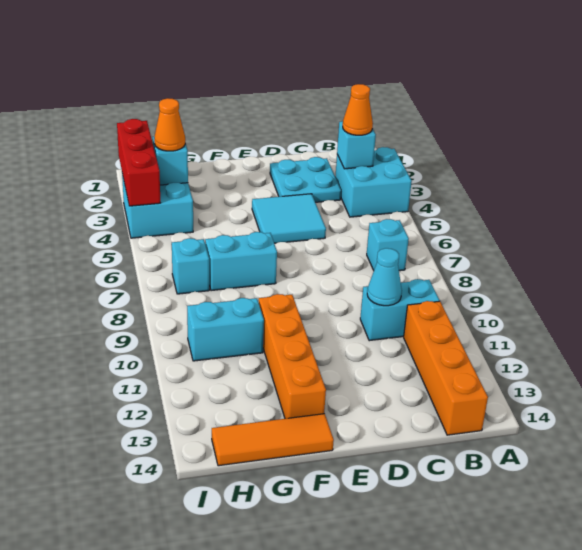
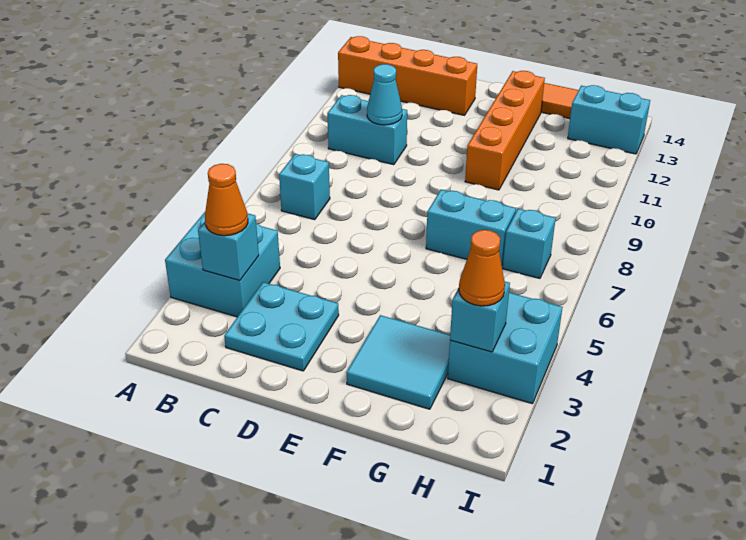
orange 1x4 brick [404,301,488,435] -> orange 1x4 brick turned to [338,36,477,115]
cyan 2x2 tile [252,194,326,243] -> cyan 2x2 tile moved to [346,315,450,409]
cyan 1x2 brick [187,298,264,361] -> cyan 1x2 brick moved to [568,85,650,154]
red 1x3 brick [117,119,160,206] -> none

